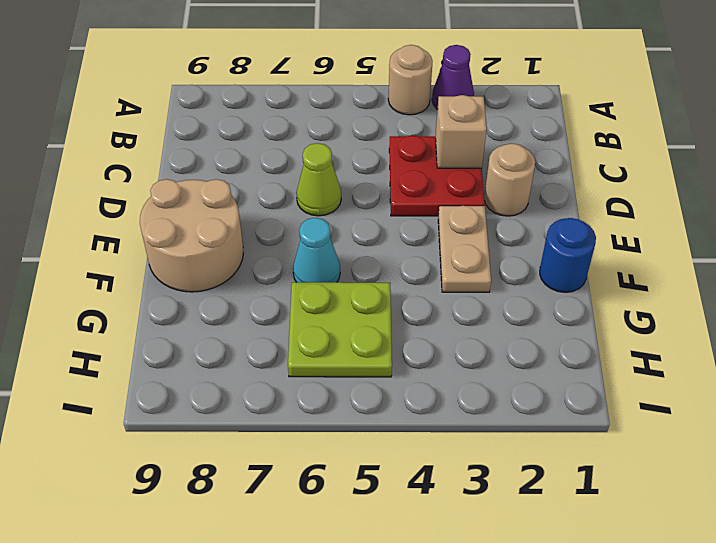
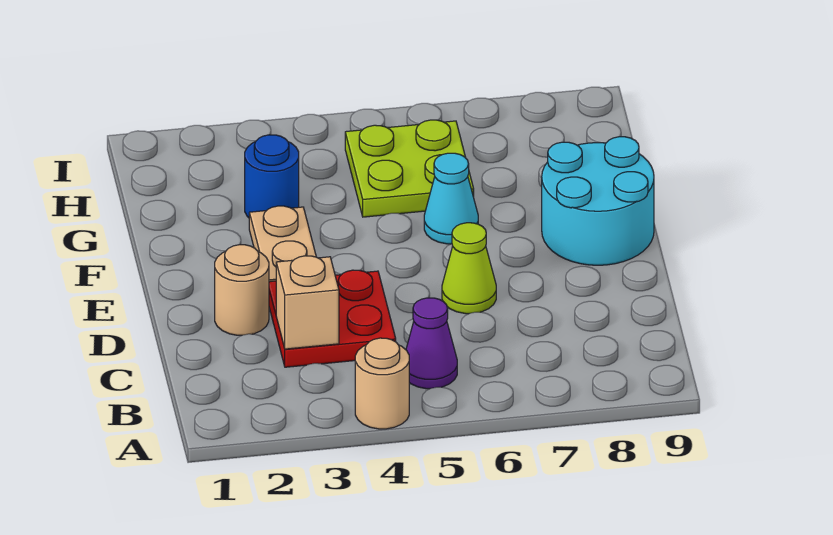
purple 1x1 cone [432,45,474,109] -> purple 1x1 cone moved to [406,298,457,389]
tan 2x2 round brick [140,179,243,292] -> cyan 2x2 round brick [542,137,654,265]
blue 1x1 round brick [540,218,596,292] -> blue 1x1 round brick moved to [245,135,299,218]

